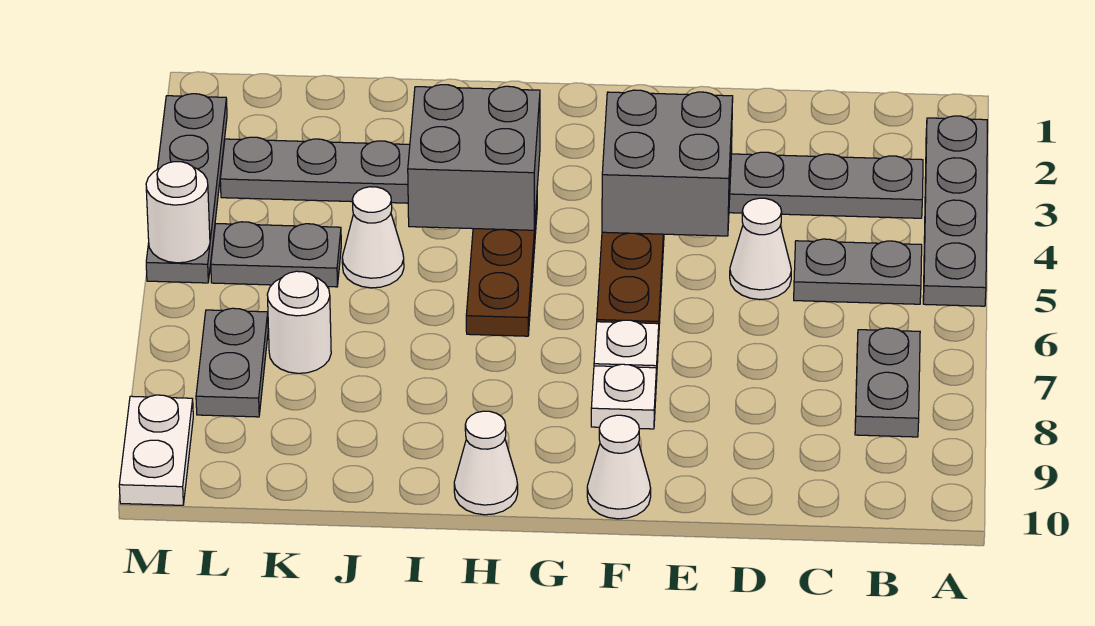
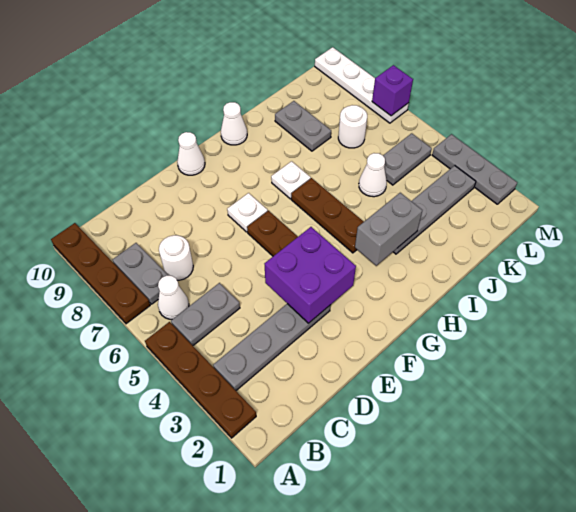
grey 1x4 plate [923,116,987,306] -> brown 1x4 plate [145,322,256,438]
none -> brown 1x4 plate [51,223,150,324]
white 1x1 cone [730,198,791,300] -> white 1x1 cone moved to [158,276,189,319]
grey 2x2 brick [602,90,733,236] -> purple 2x2 brick [265,227,356,323]
white 1x1 plate [591,364,656,429] -> white 1x1 plate moved to [271,161,311,199]
grey 2x2 brick [408,85,540,230] -> grey 1x2 brick [355,193,422,266]
grey 1x2 plate [196,308,268,417] -> grey 1x2 plate moved to [275,101,331,151]
grey 1x4 plate [146,94,227,283] -> grey 1x3 plate [432,134,517,204]
white 1x1 round brick [146,162,210,263] -> white 1x1 round brick moved to [159,235,193,280]
none -> purple 1x1 brick [372,65,413,116]
white 1x2 plate [119,395,193,505] -> white 1x4 plate [315,47,409,123]

